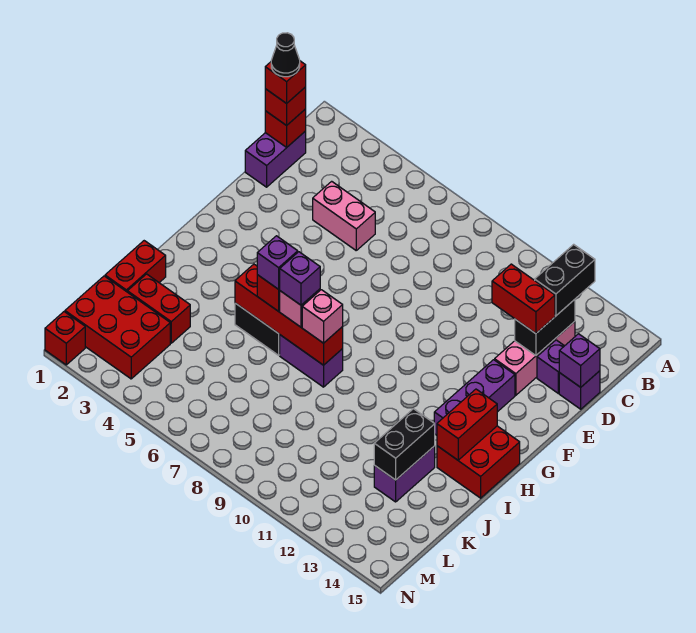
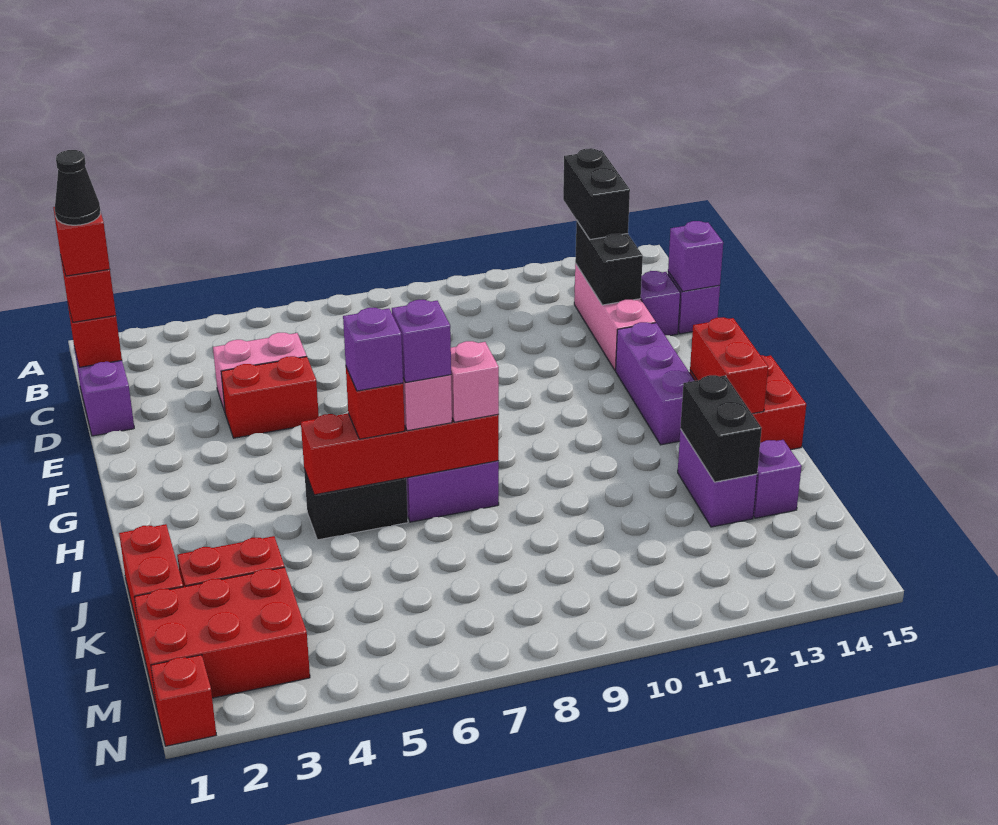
red 1x2 brick [492,264,555,334] -> red 1x2 brick moved to [221,356,319,438]
none -> purple 1x1 brick [753,440,802,518]

